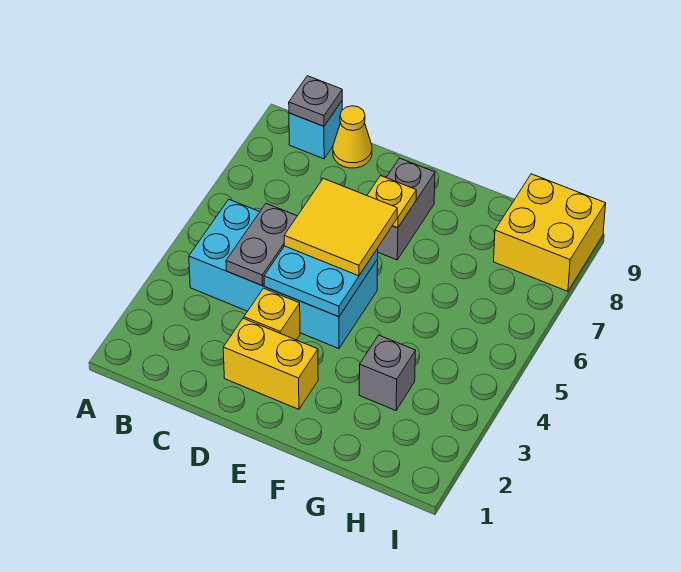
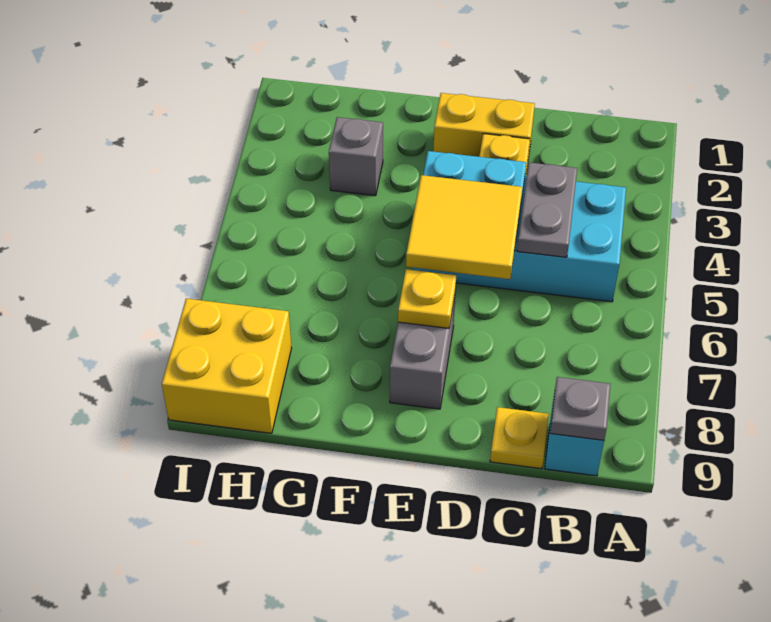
yellow 1x1 cone [333,106,372,168] -> yellow 1x1 plate [490,407,549,469]

